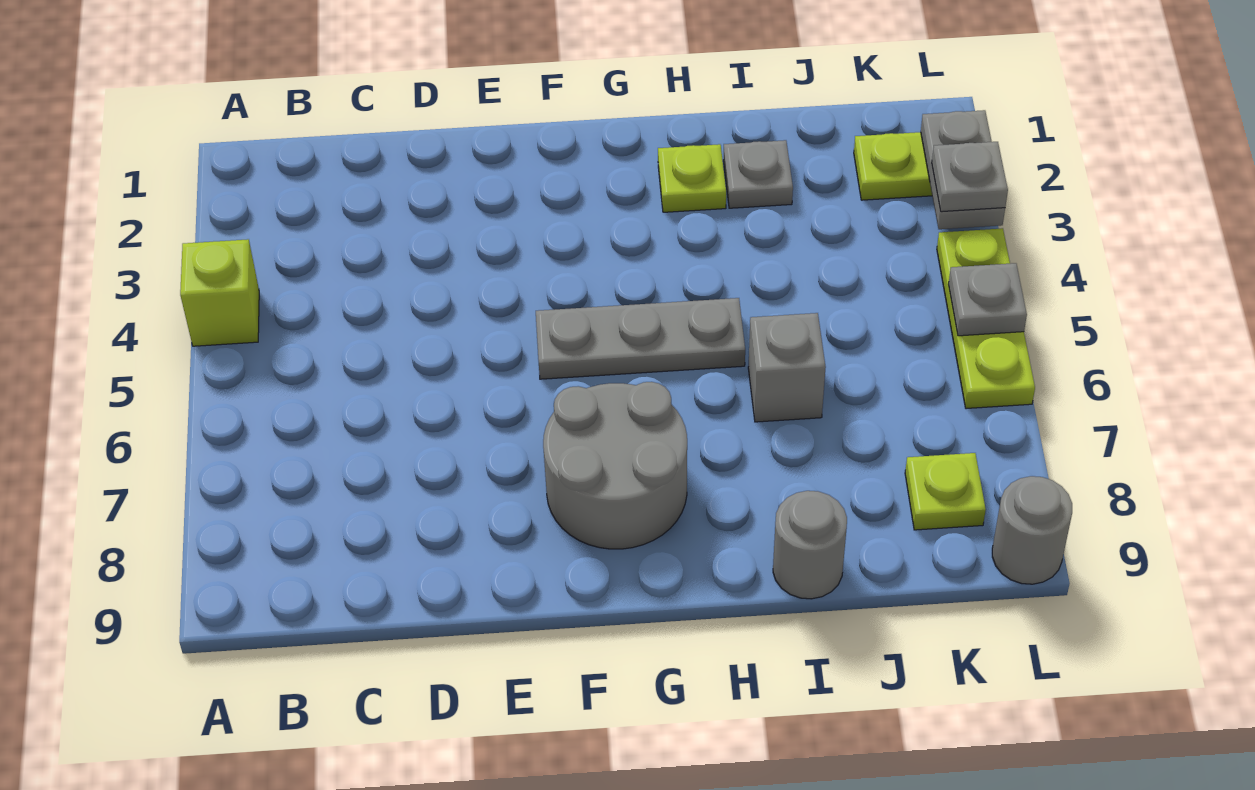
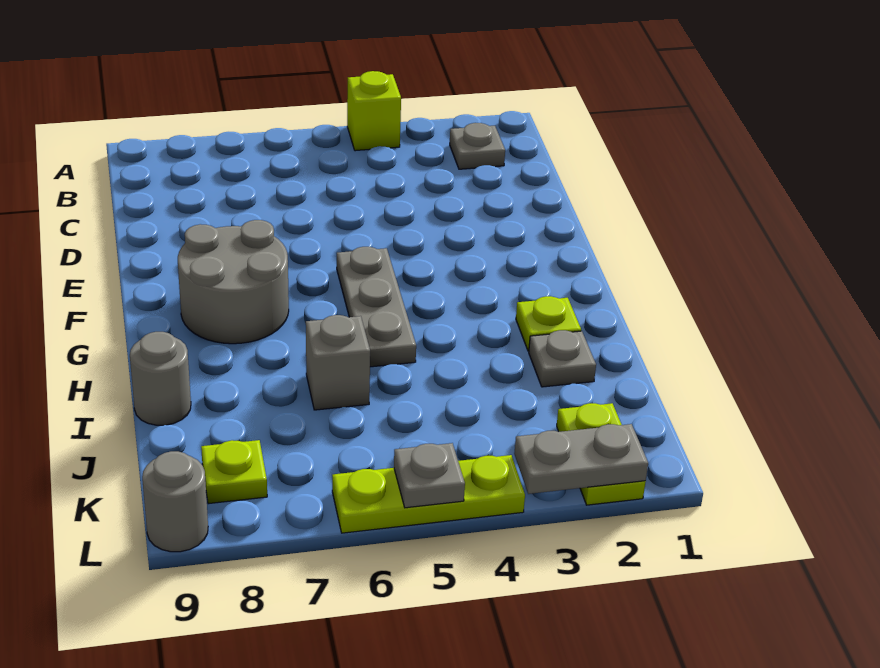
grey 1x1 plate [932,142,1008,212] -> grey 1x1 plate moved to [450,123,505,169]

